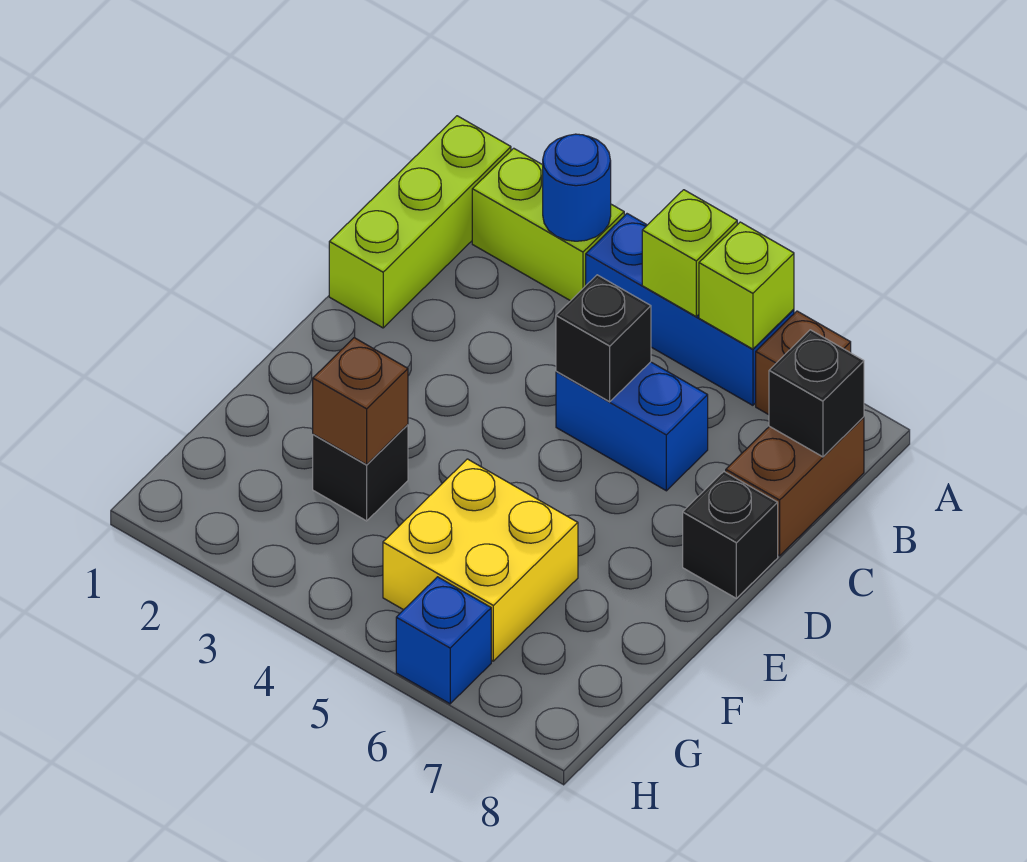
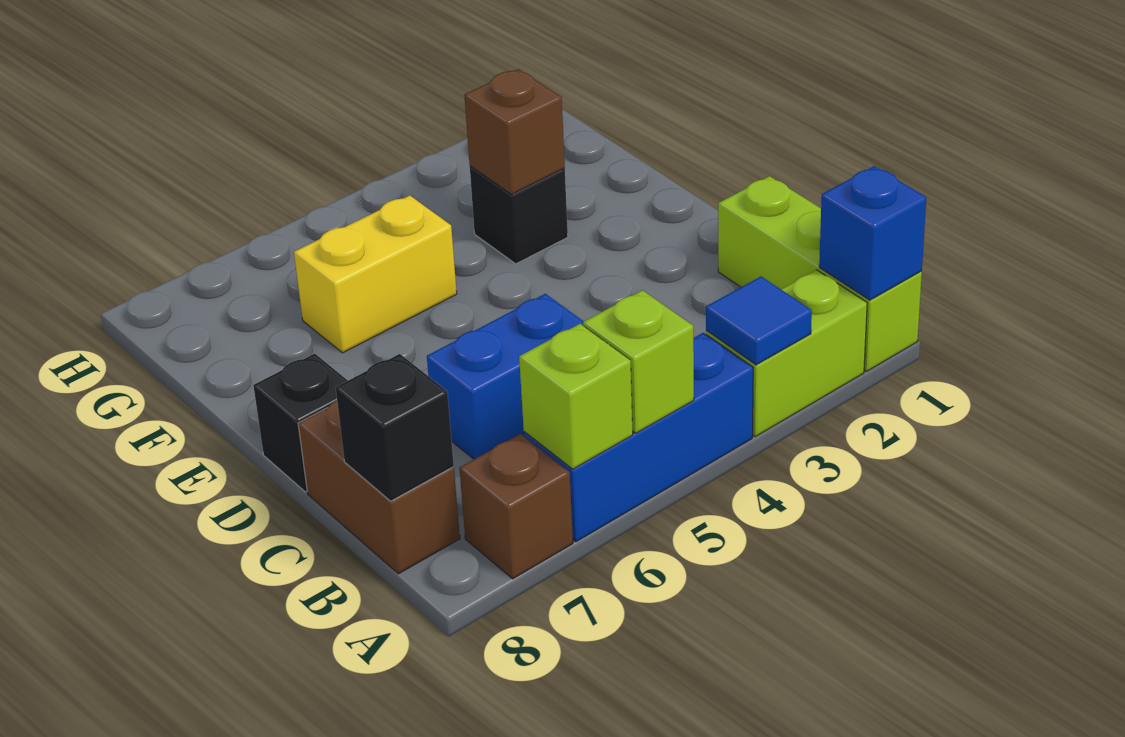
blue 1x1 round brick [543,134,611,241] -> blue 1x1 tile [706,277,812,365]
black 1x1 brick [556,275,651,402] -> none
yellow 2x2 brick [383,459,578,661] -> yellow 1x2 brick [294,195,457,353]
blue 1x1 brick [396,577,491,704] -> blue 1x1 brick moved to [819,166,926,300]

